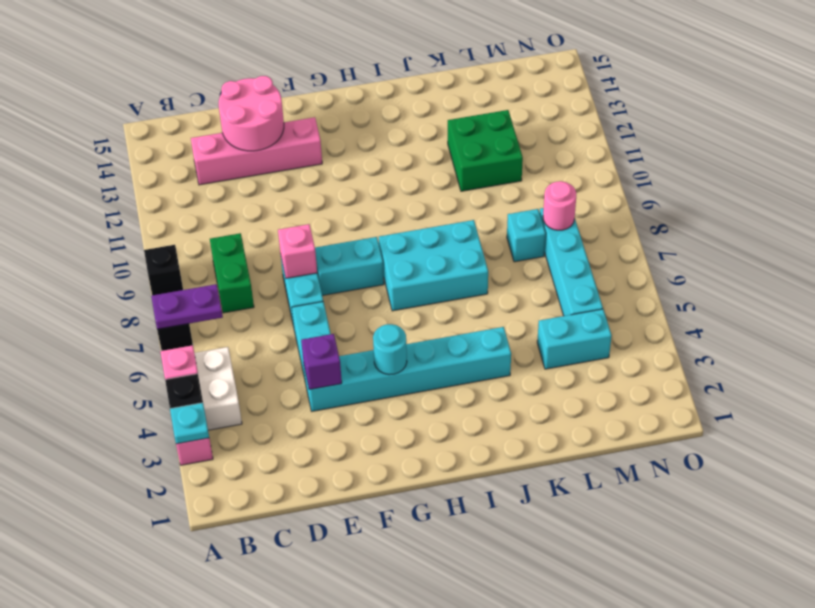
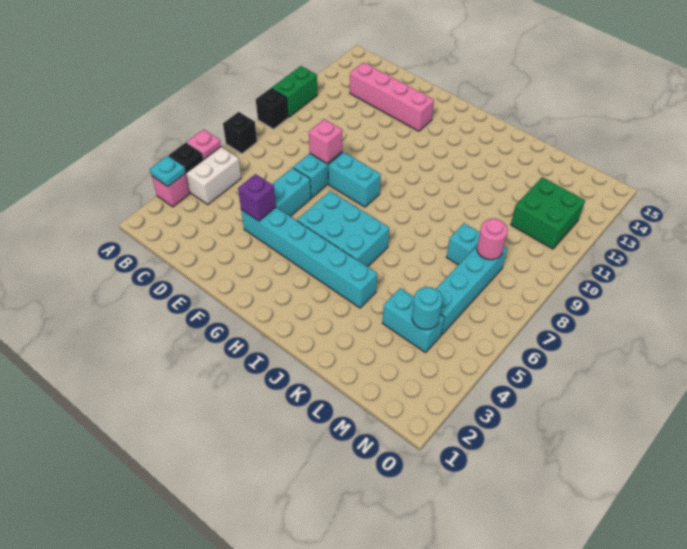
purple 1x2 plate [151,284,223,329] -> none
green 1x2 brick [210,233,254,313] -> green 1x2 brick moved to [271,66,318,117]
pink 2x2 round brick [219,76,284,151] -> none
cyan 1x1 round brick [373,324,407,375] -> cyan 1x1 round brick moved to [412,287,442,330]
cyan 2x3 brick [379,220,488,311] -> cyan 2x3 brick moved to [297,191,389,267]
green 2x2 brick [448,110,523,191] -> green 2x2 brick moved to [511,177,585,249]

